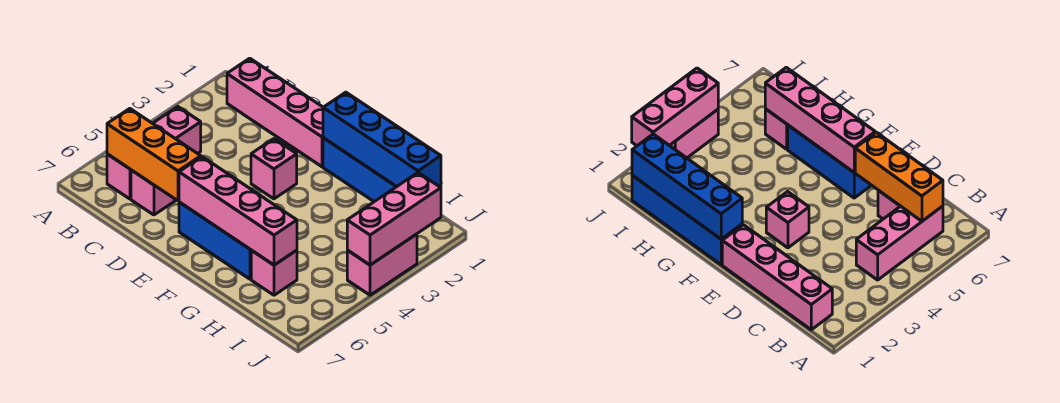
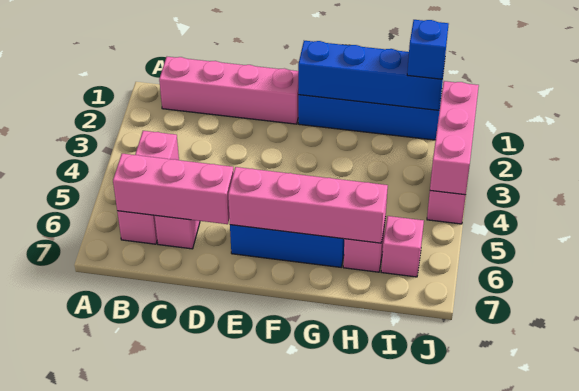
orange 1x3 brick [107,109,201,201] -> pink 1x3 brick [113,154,234,224]
pink 1x1 brick [251,139,297,199] -> pink 1x1 brick moved to [381,216,424,277]
none -> blue 1x1 brick [407,20,448,79]

